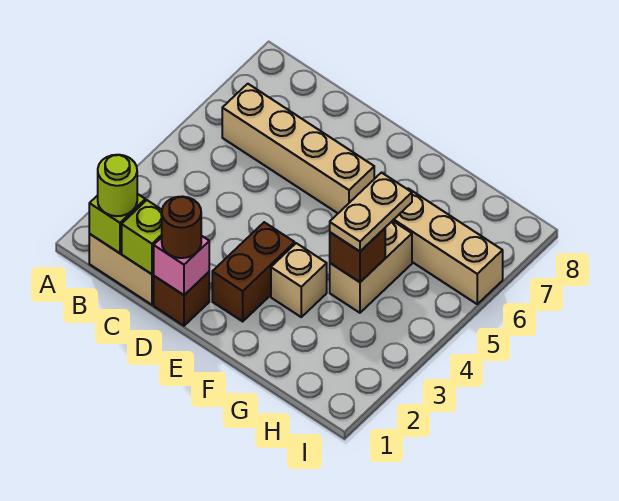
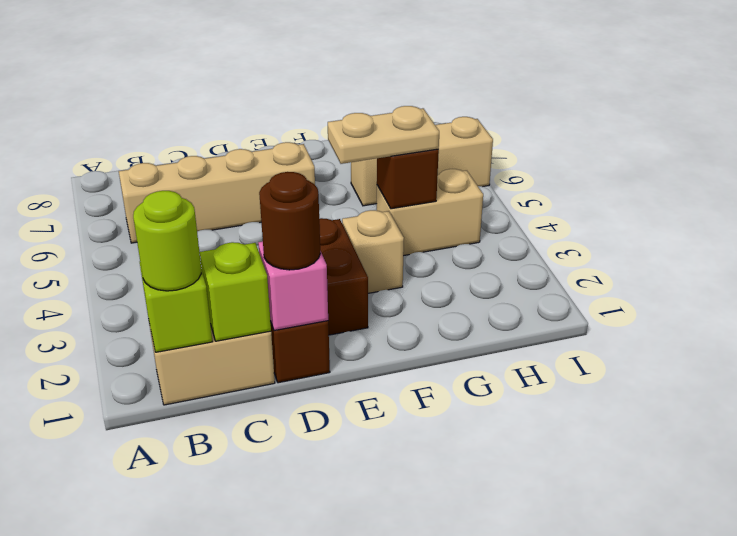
tan 1x2 brick [330,221,412,313] -> tan 1x2 brick turned to [377,169,483,256]
tan 1x2 plate [330,173,412,251] -> tan 1x2 plate turned to [328,106,439,164]

